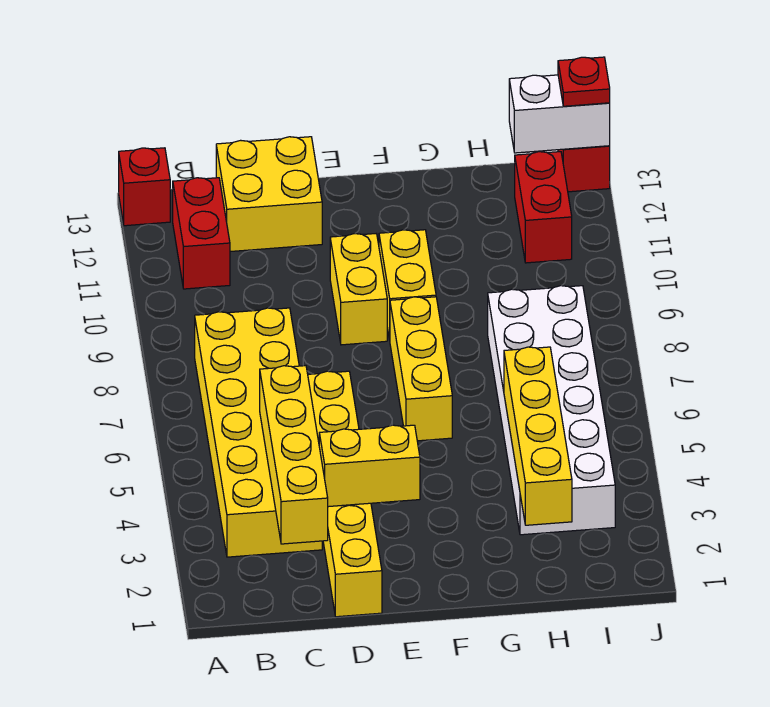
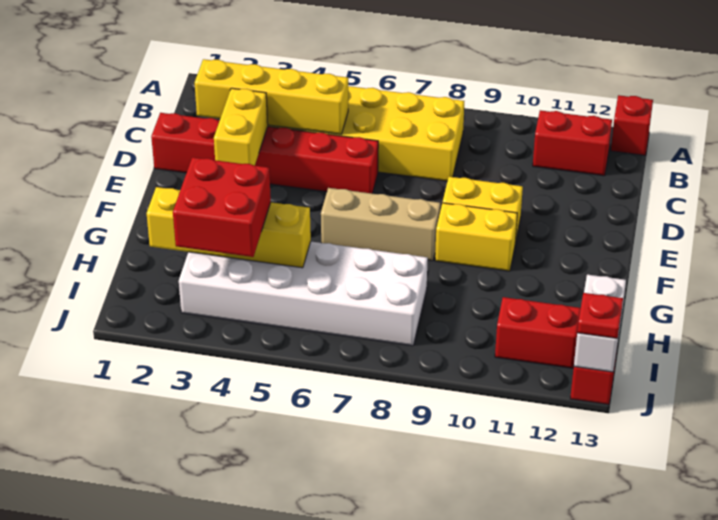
yellow 2x2 brick [216,137,322,252] -> none
yellow 1x6 brick [308,371,382,617] -> red 1x6 brick [151,113,378,194]
yellow 1x3 brick [390,297,452,441] -> tan 1x3 brick [321,188,440,261]
none -> red 2x2 brick [173,157,271,257]

